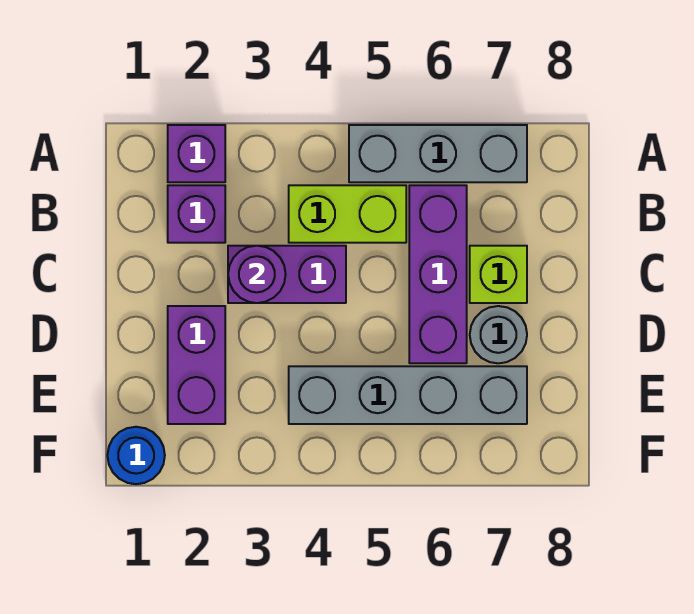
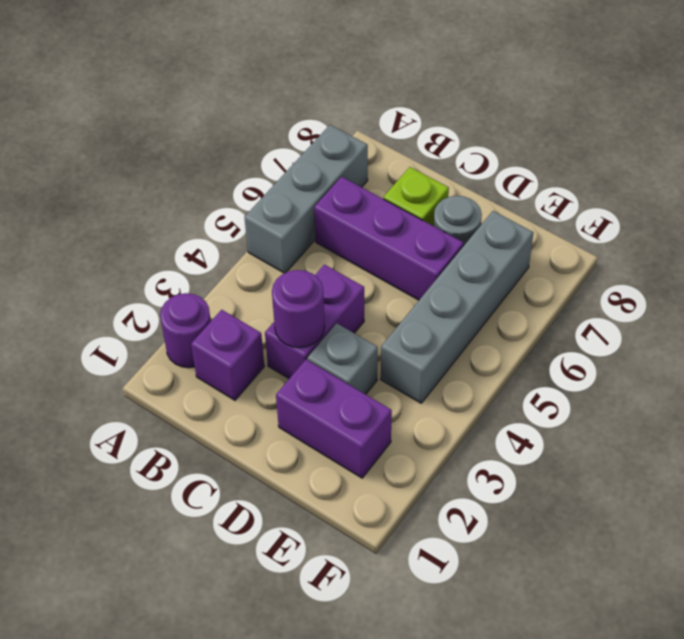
purple 1x1 brick [168,125,225,182] -> purple 1x1 round brick [160,293,211,368]
lime 1x2 brick [289,185,406,243] -> none
none -> grey 1x1 brick [307,323,378,394]
blue 1x1 round brick [107,427,165,484] -> none

